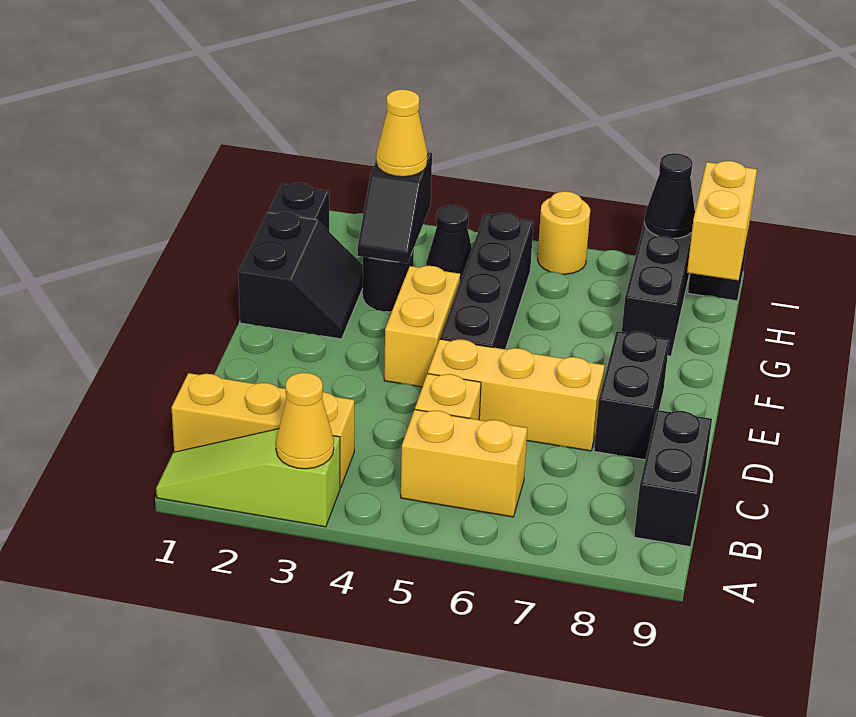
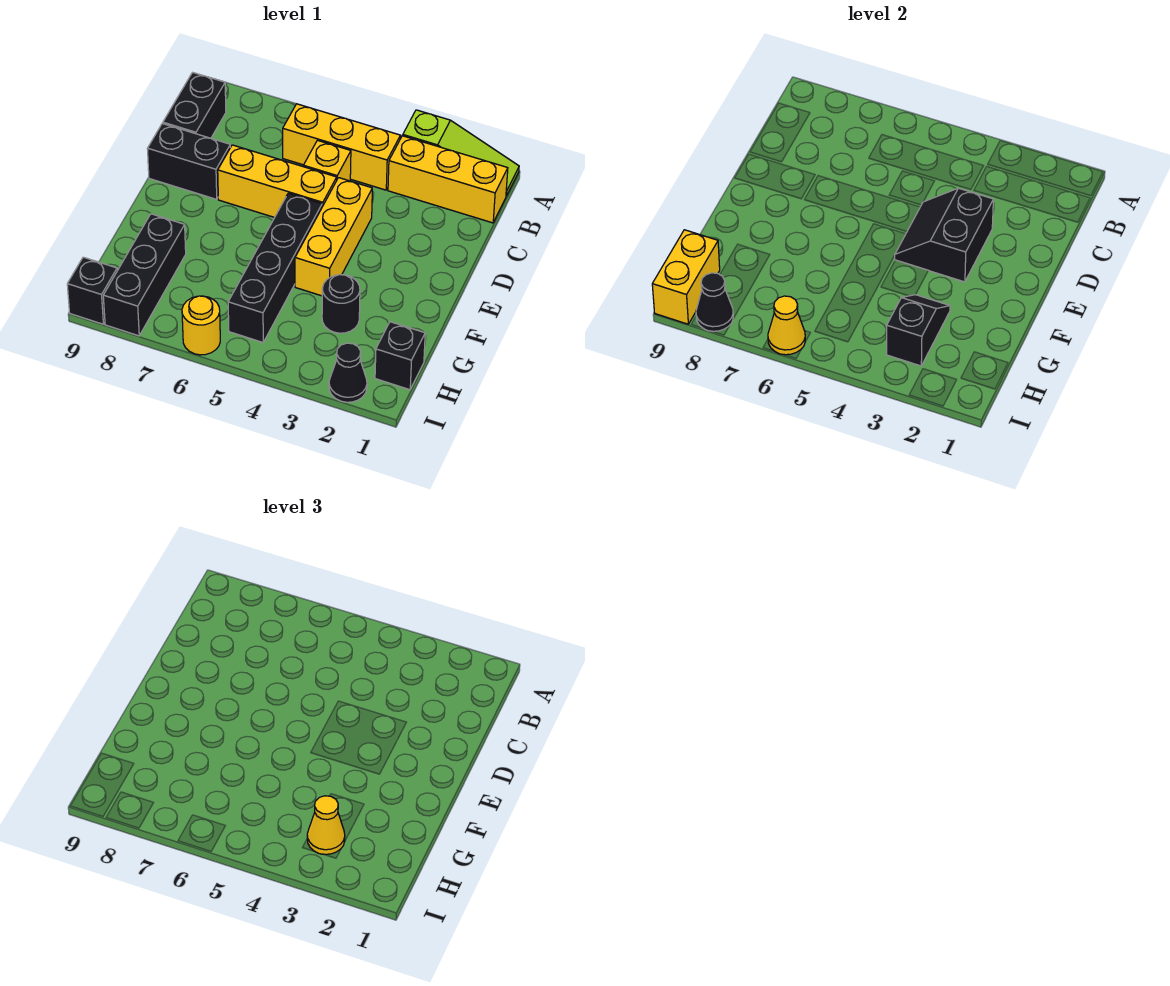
yellow 1x1 cone [276,373,334,469] -> yellow 1x1 cone moved to [768,296,806,355]
yellow 1x2 brick [401,410,527,517] -> yellow 1x3 brick [283,104,400,190]
black 1x2 brick [594,331,669,460] -> black 1x2 brick turned to [147,124,230,199]
yellow 1x2 brick [384,266,460,387] -> yellow 1x3 brick [295,178,372,296]
black 2x2 slope [238,212,363,339] -> black 2x2 slope moved to [895,188,993,282]
black 1x1 cone [426,205,472,281] -> black 1x1 cone moved to [329,343,367,402]

